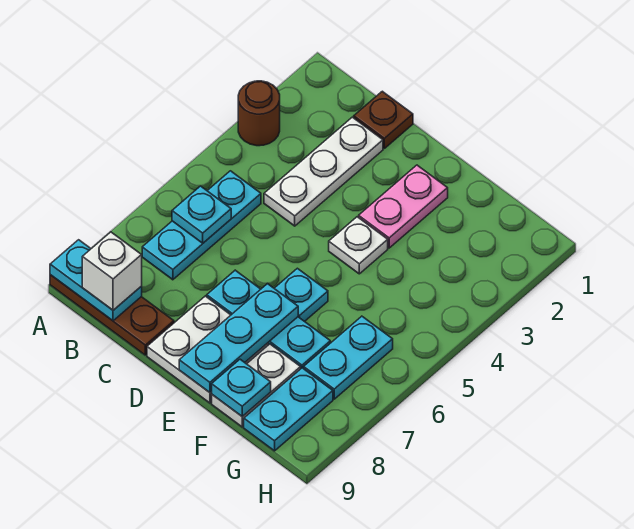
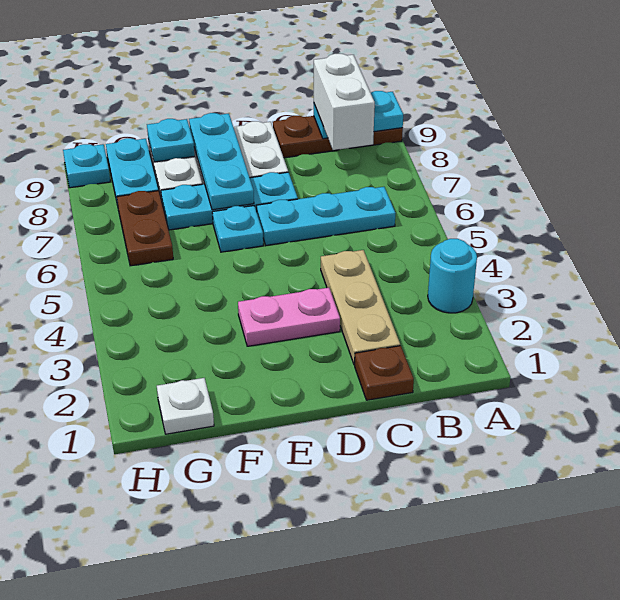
brown 1x1 round brick [238,81,280,146] -> cyan 1x1 round brick [428,239,477,313]
cyan 1x3 plate [142,171,261,280] -> cyan 1x3 plate turned to [257,187,395,245]
cyan 1x1 plate [172,186,231,243] -> cyan 1x1 plate moved to [63,144,110,188]
white 1x1 brick [82,232,142,310] -> white 1x2 brick [314,54,375,150]
white 1x3 plate [264,117,383,226] -> tan 1x3 plate [321,250,400,365]
pink 1x2 plate [359,165,448,248] -> pink 1x2 plate turned to [238,288,340,346]
white 1x1 plate [329,217,388,274] -> white 1x1 plate moved to [157,378,214,434]
cyan 1x2 plate [304,316,393,399] -> brown 1x2 plate [117,191,173,266]

